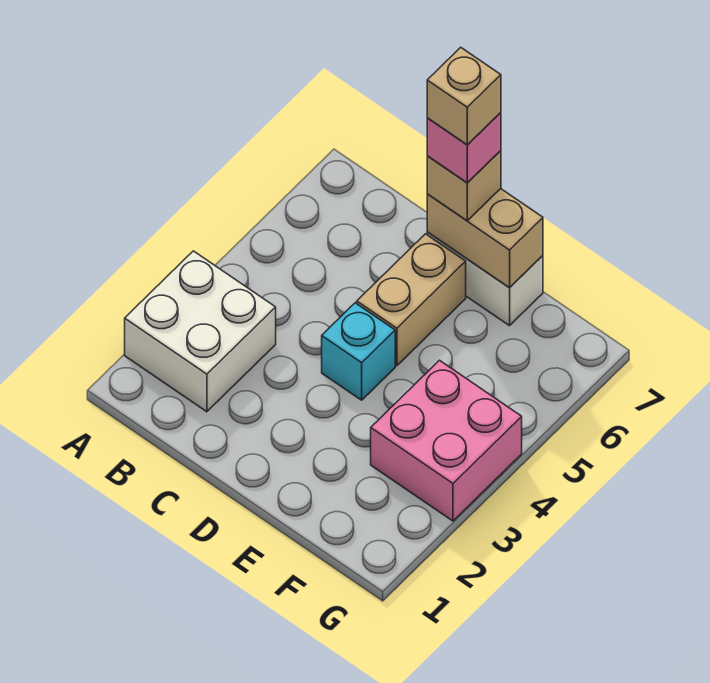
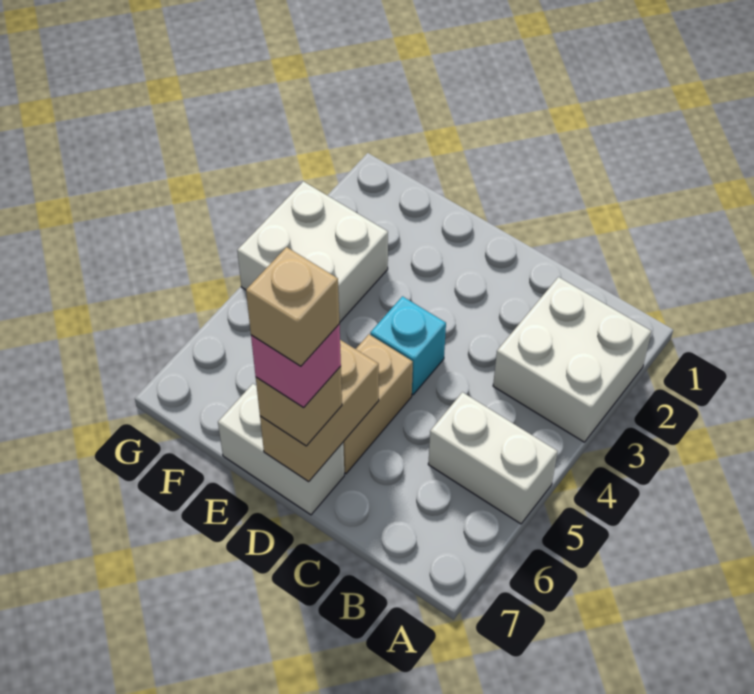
none -> white 1x2 brick [428,392,558,524]
tan 1x2 brick [427,189,543,288] -> tan 1x2 brick turned to [260,340,379,482]
pink 2x2 brick [371,360,522,521] -> white 2x2 brick [237,181,388,323]

